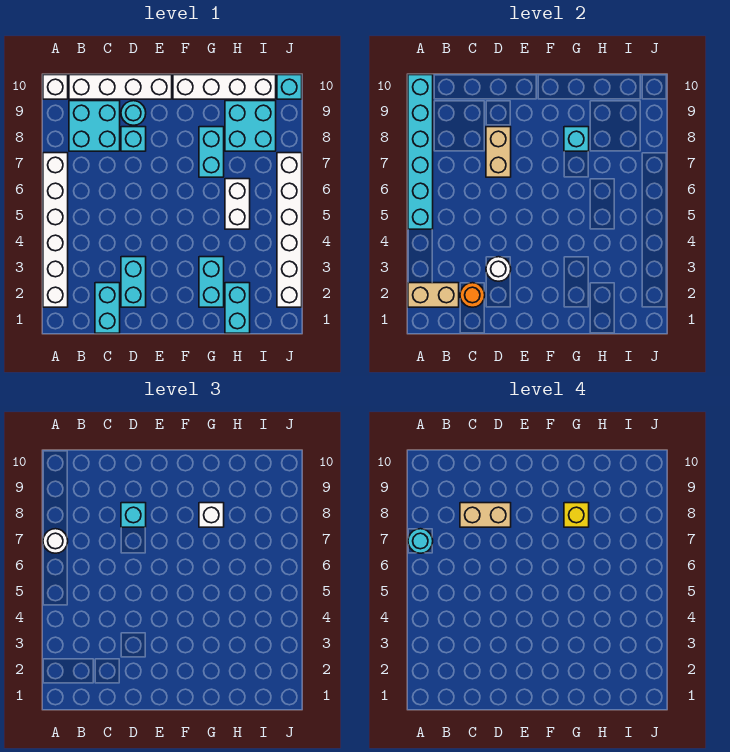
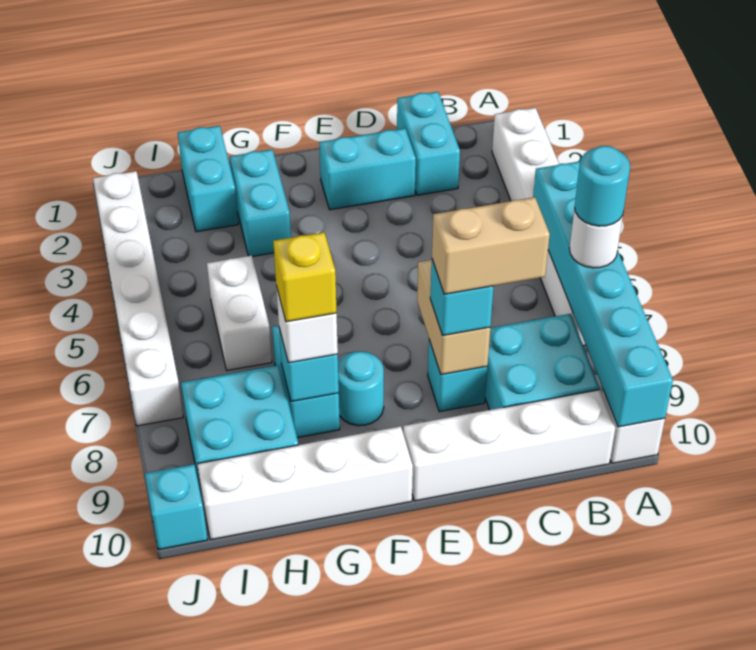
tan 1x2 brick [408,283,459,307] -> none
orange 1x1 round brick [460,283,485,307] -> none
cyan 1x2 brick [121,257,146,307] -> cyan 1x2 brick turned to [319,128,416,210]
white 1x1 round brick [486,257,511,281] -> none
cyan 1x1 round brick [121,101,146,125] -> cyan 1x1 round brick moved to [338,351,384,426]

